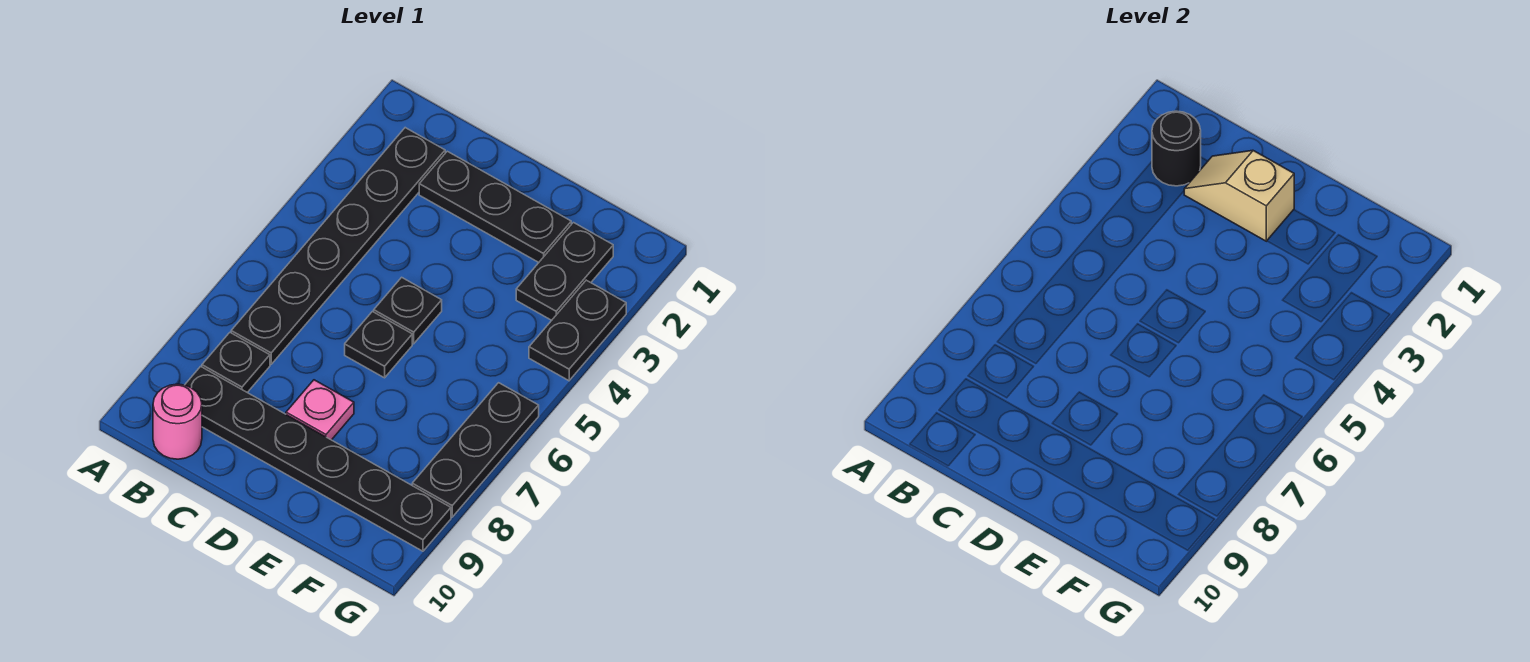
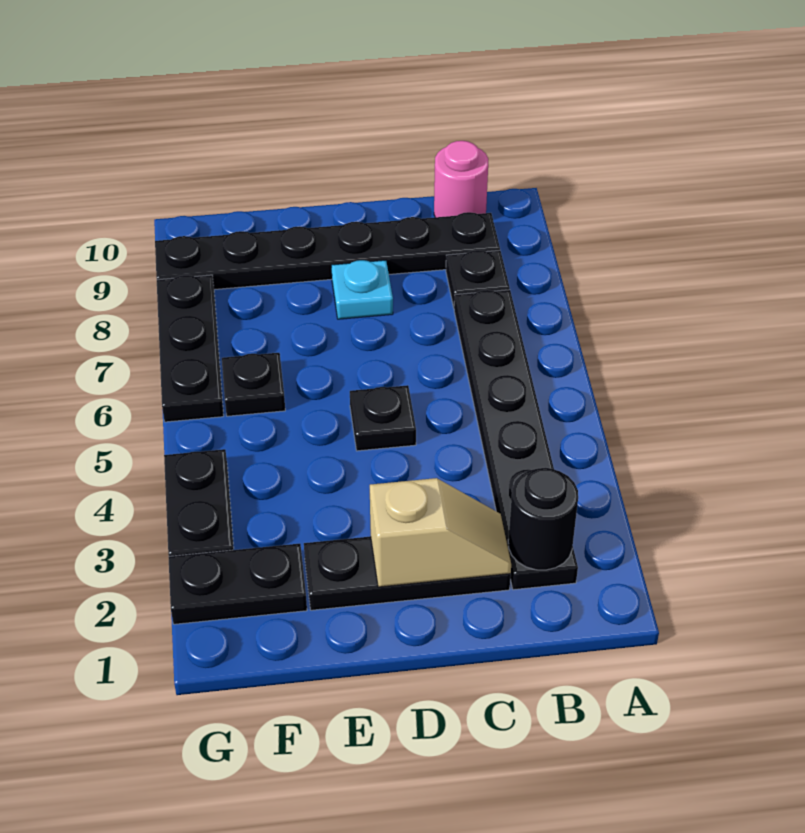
black 1x1 plate [345,312,412,378] -> black 1x1 plate moved to [222,353,285,416]
pink 1x1 plate [286,380,354,440] -> cyan 1x1 plate [331,260,393,319]
black 1x2 plate [516,223,613,320] -> black 1x2 plate turned to [168,544,307,624]

